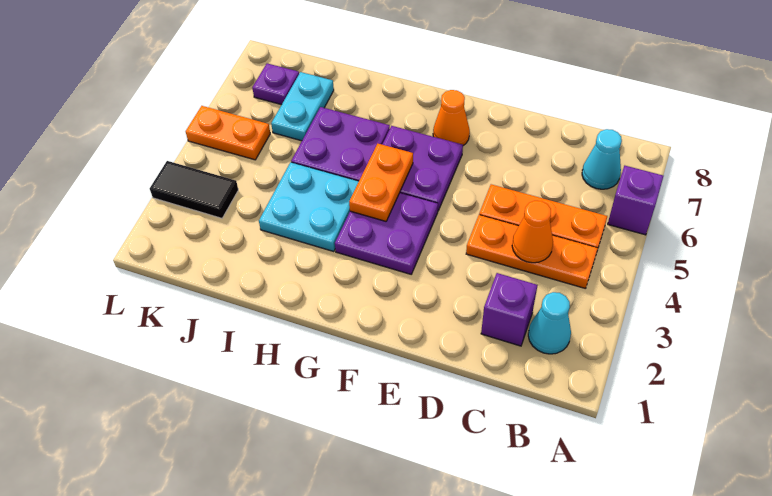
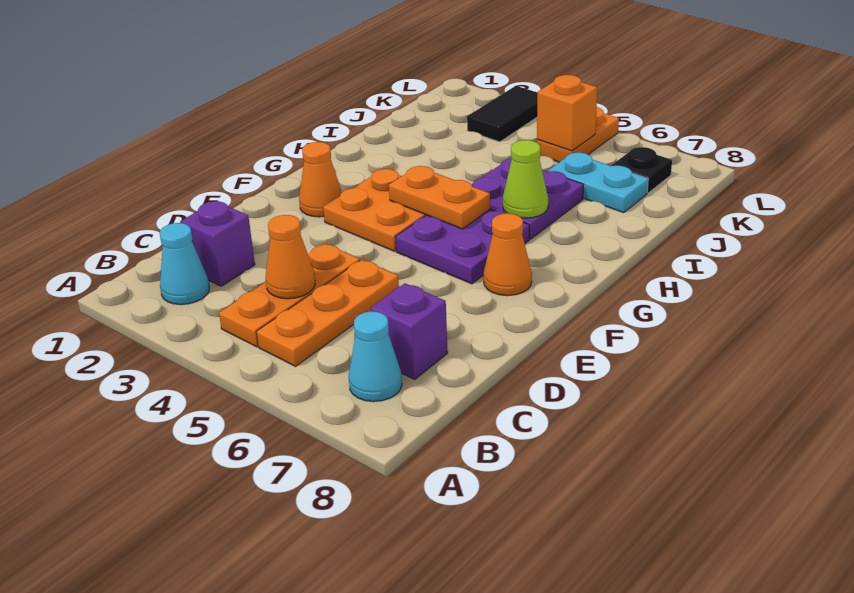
purple 1x1 brick [608,166,663,235] -> purple 1x1 brick moved to [371,283,448,379]
none -> orange 1x1 cone [299,142,342,217]
purple 2x2 plate [335,193,438,274] -> orange 2x2 plate [323,169,426,251]
cyan 2x2 plate [259,162,359,252] -> none
none -> lime 1x1 cone [503,140,548,218]
none -> orange 1x1 brick [537,75,597,151]
purple 1x1 plate [252,63,299,105] -> black 1x1 plate [612,147,672,193]

